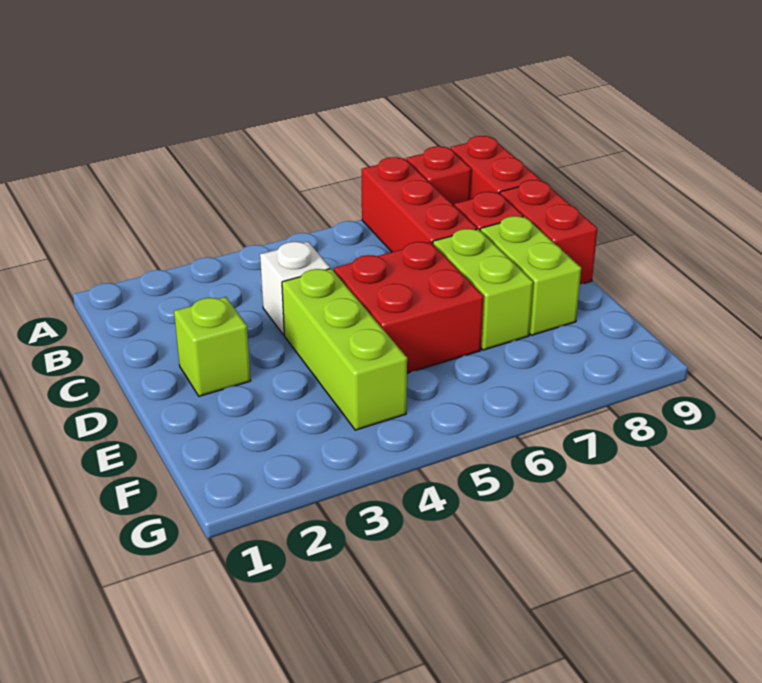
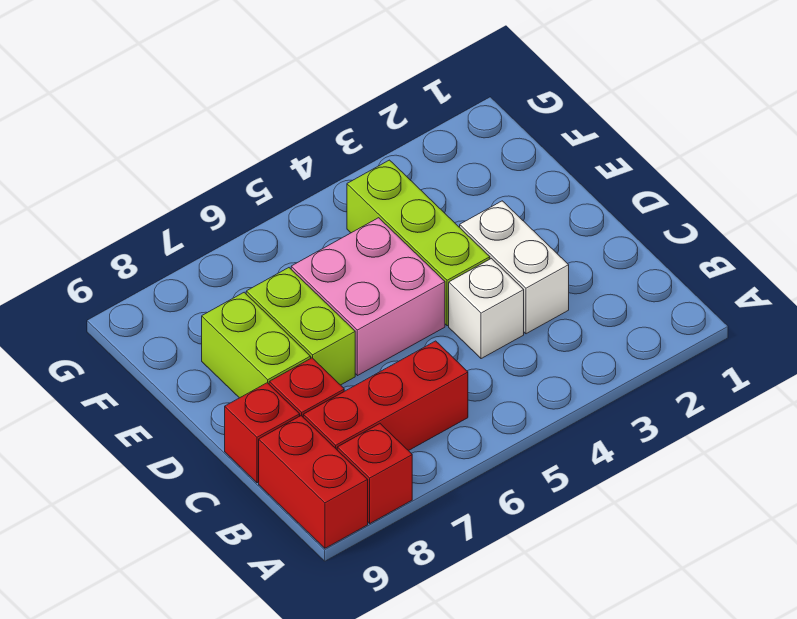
red 1x3 brick [361,157,477,252] -> red 1x3 brick turned to [303,341,468,451]
none -> white 1x2 brick [460,201,569,334]
red 1x2 brick [500,180,597,284] -> red 1x1 brick [225,383,300,483]
lime 1x1 brick [174,297,251,396] -> none
red 2x2 brick [334,242,484,373] -> pink 2x2 brick [291,218,445,376]

